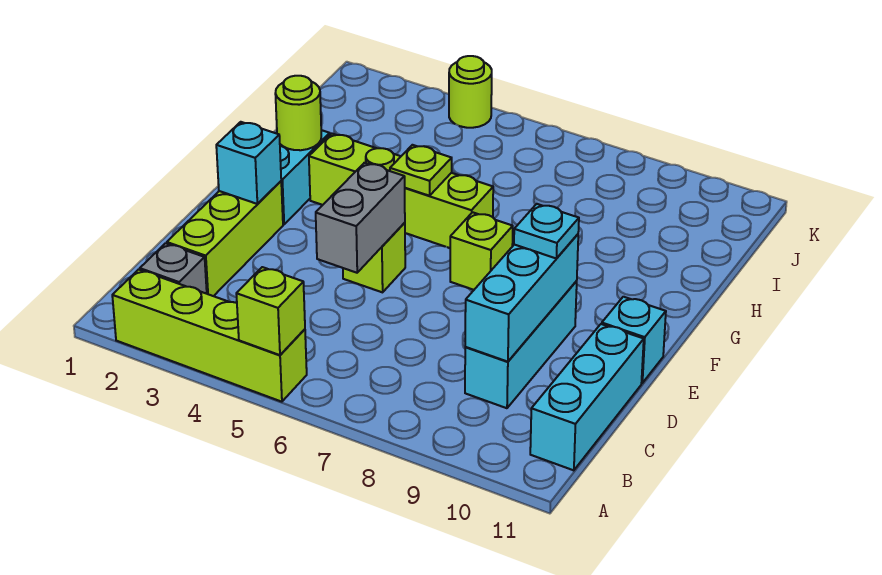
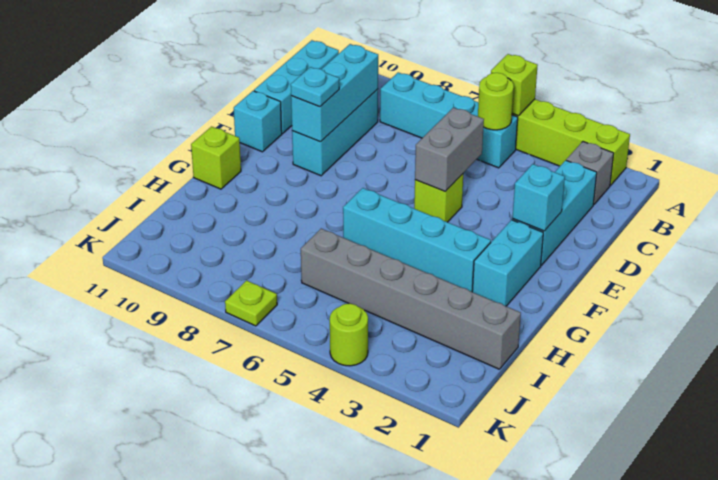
none -> cyan 1x4 brick [380,72,518,168]
lime 1x3 brick [167,181,283,296] -> cyan 1x3 brick [512,160,597,266]
lime 1x1 brick [450,212,513,290] -> lime 1x1 brick moved to [191,127,241,189]
lime 1x1 round brick [275,76,321,150] -> lime 1x1 round brick moved to [478,73,514,130]
lime 1x4 brick [309,134,493,248] -> cyan 1x4 brick [343,188,491,292]
lime 1x1 plate [390,145,452,196] -> lime 1x1 plate moved to [225,281,277,326]
none -> grey 1x6 brick [301,229,521,369]

